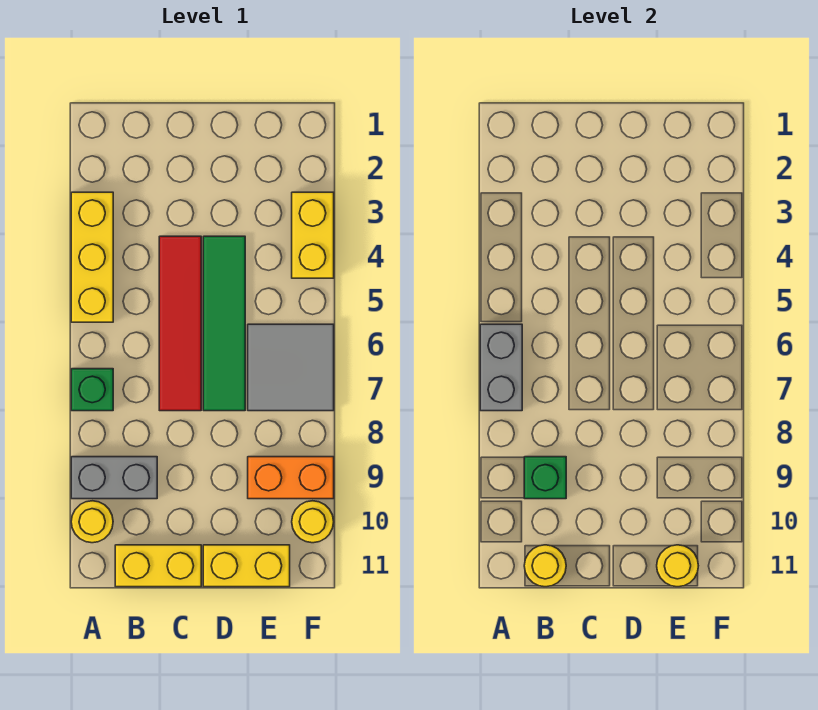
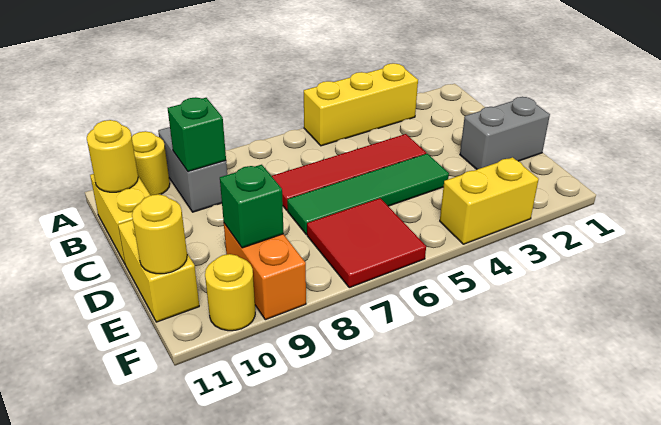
grey 1x2 brick [480,324,522,411] -> grey 1x2 brick moved to [460,97,550,169]
green 1x1 brick [71,369,113,411] -> green 1x1 brick moved to [220,165,284,248]
grey 2x2 tile [248,324,334,411] -> red 2x2 tile [307,198,426,288]

